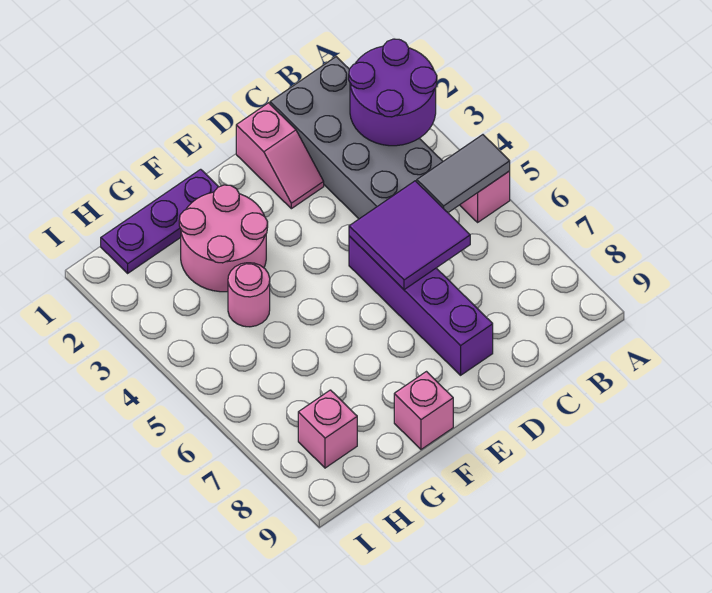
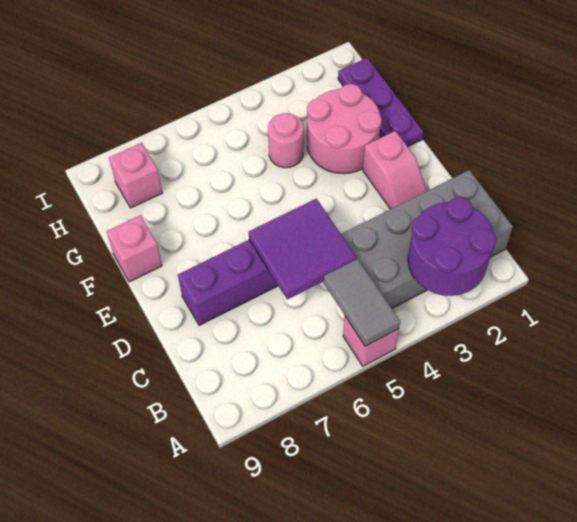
pink 1x2 slope [236,103,324,209] -> pink 1x2 slope turned to [363,131,427,209]

